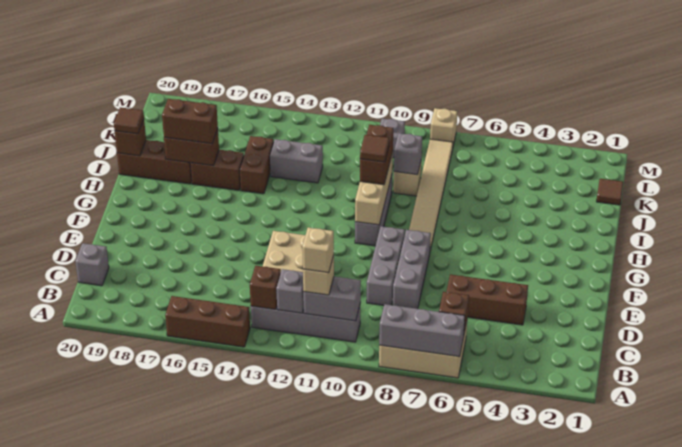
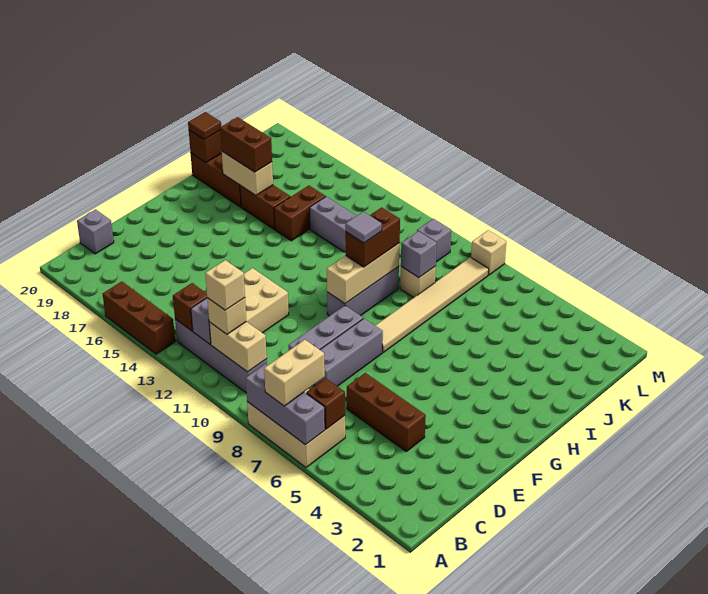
none -> tan 1x2 brick [264,340,325,406]
grey 1x2 brick [303,277,361,321] -> tan 1x2 brick [209,322,267,372]
brown 1x1 tile [360,135,389,162] -> grey 1x1 tile [345,212,382,243]
brown 1x2 brick [164,128,219,166] -> tan 1x2 brick [222,152,273,195]
brown 1x1 tile [596,179,623,205] -> none

